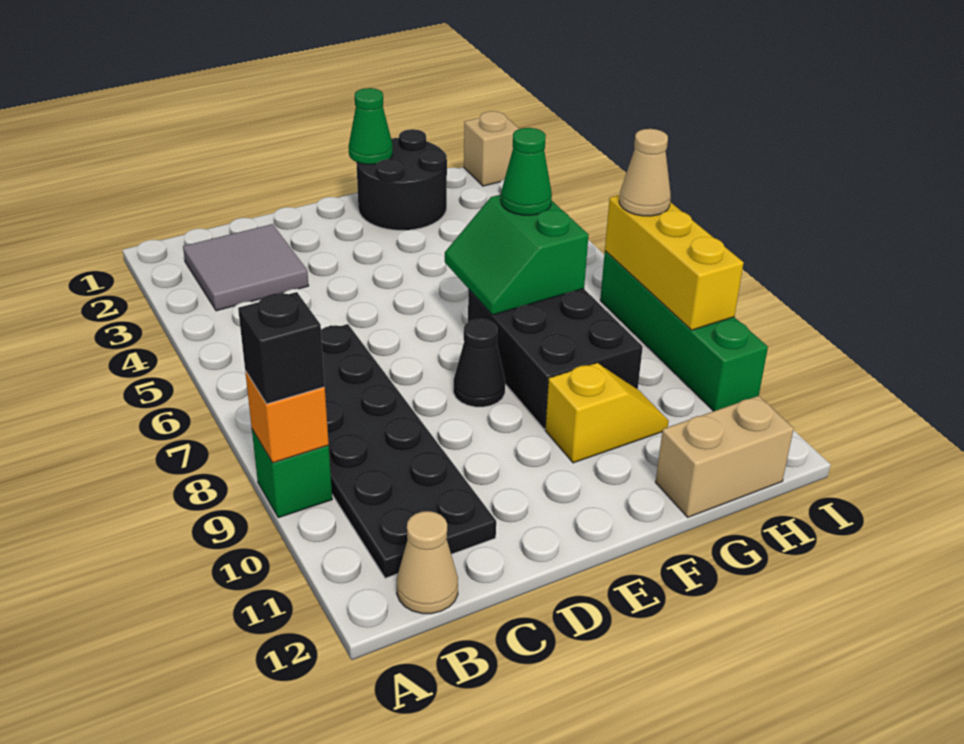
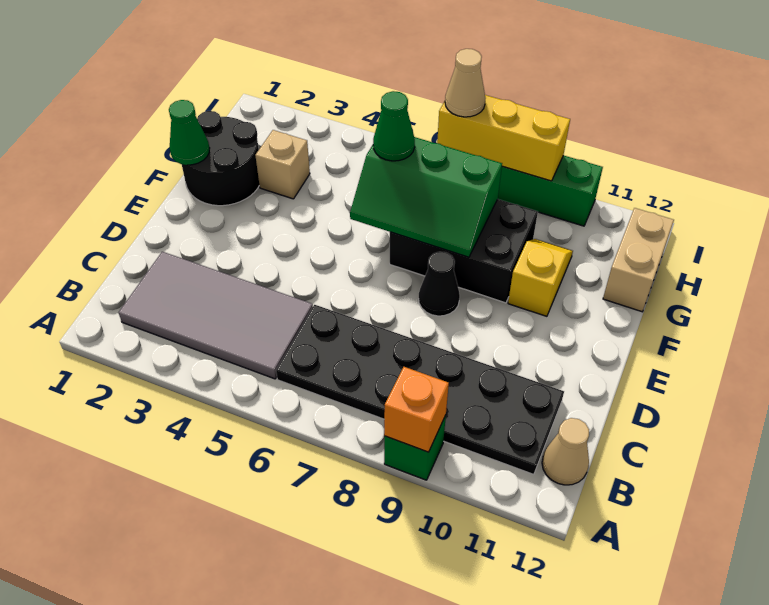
black 1x1 brick [238,292,325,404] -> none
grey 2x2 tile [183,224,309,311] -> grey 2x4 tile [119,252,313,379]
green 2x2 slope [445,195,589,315] -> green 2x3 slope [350,137,502,257]
tan 1x1 brick [464,111,519,186] -> tan 1x1 brick moved to [255,130,310,199]

